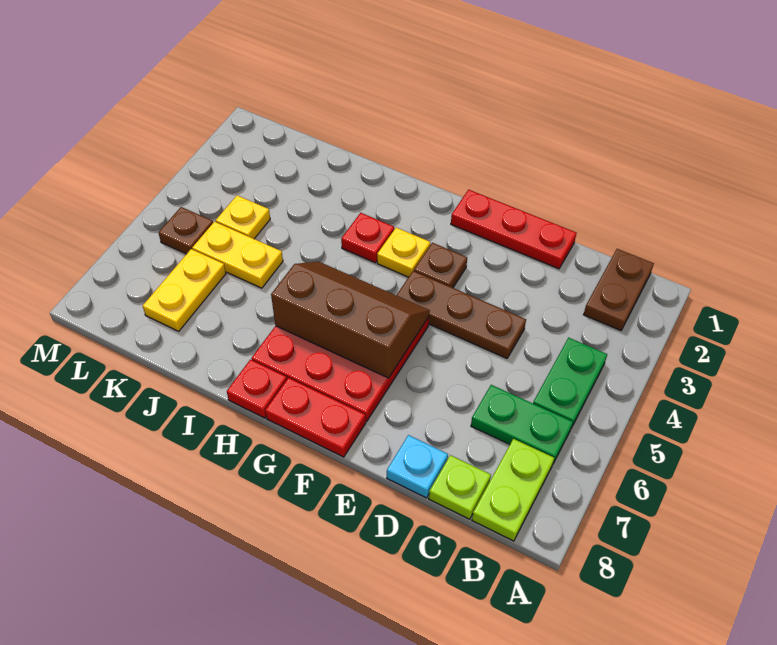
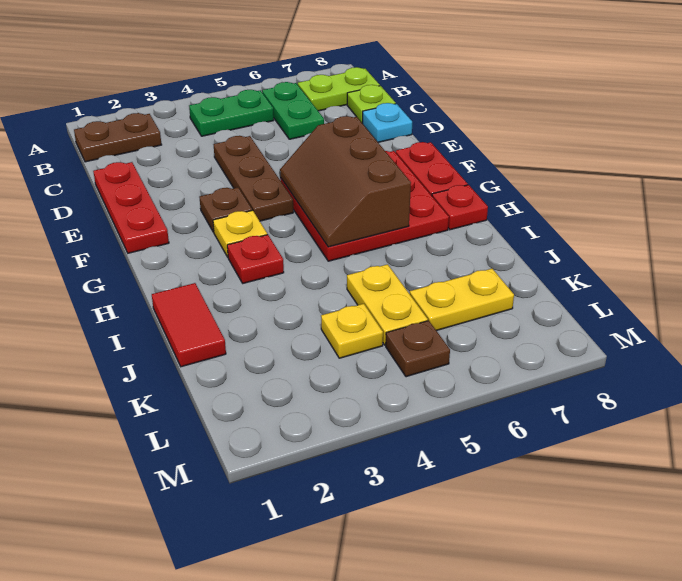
none -> red 1x2 tile [152,283,226,367]

